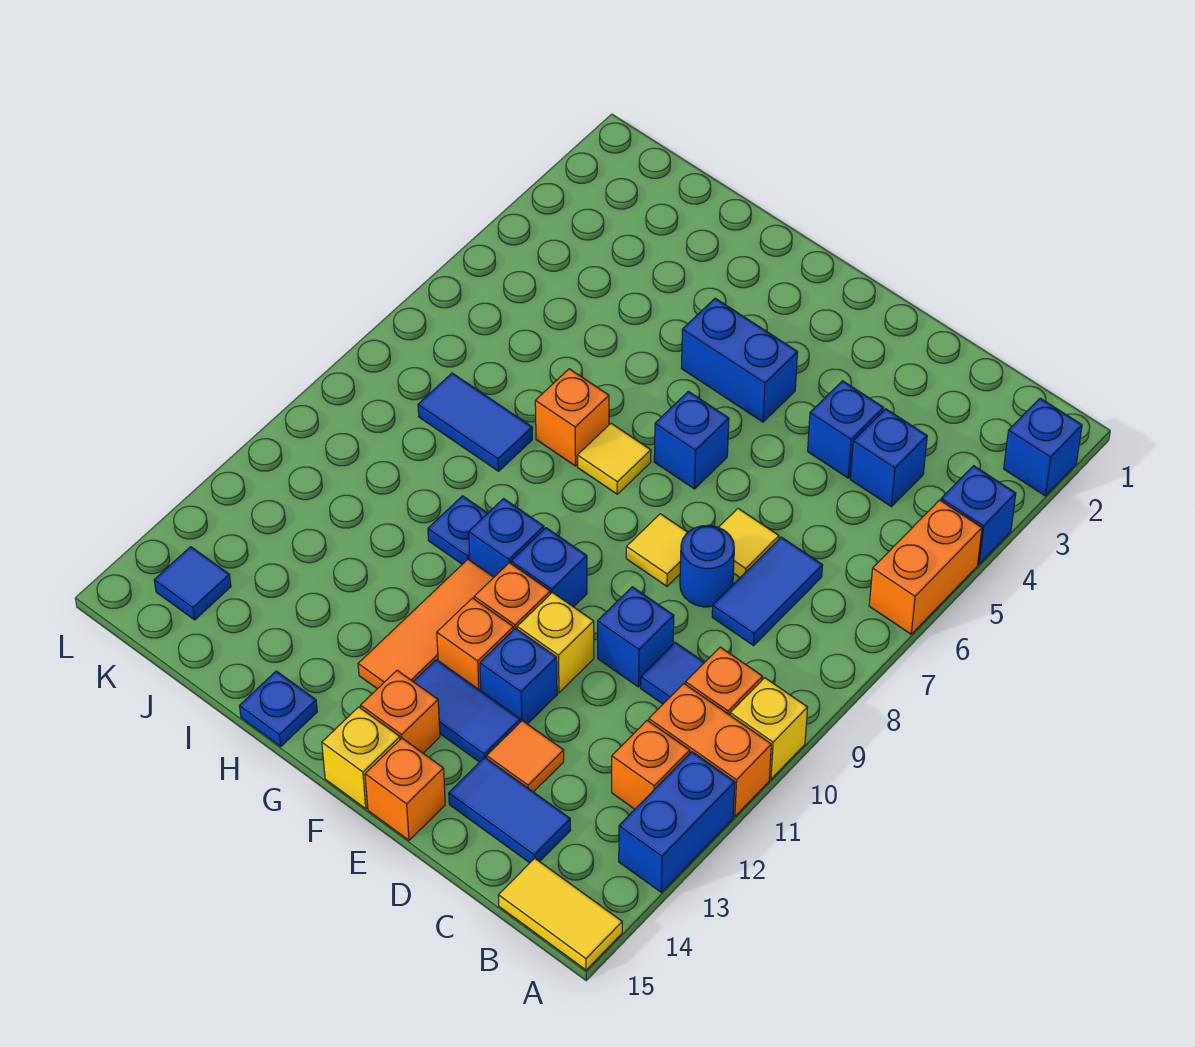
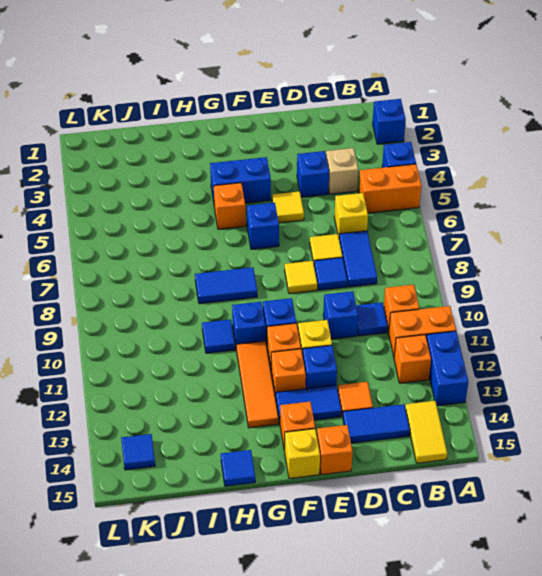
orange 1x2 brick [869,500,982,634] -> orange 1x2 brick turned to [359,164,422,213]
yellow 1x1 brick [730,678,808,779] -> yellow 1x1 brick moved to [334,193,368,237]
yellow 1x2 tile [498,858,622,970] -> yellow 1x2 tile turned to [405,401,447,463]
blue 1x1 brick [850,409,927,507] -> tan 1x1 brick [326,148,358,194]
blue 1x1 round brick [680,525,734,607] -> blue 1x1 tile [314,258,347,290]
yellow 1x1 tile [578,423,651,494] -> yellow 1x1 tile moved to [272,191,304,223]
orange 1x1 brick [535,369,609,466] -> orange 1x1 brick moved to [214,183,246,229]
blue 1x1 plate [428,496,488,564] -> blue 1x1 tile [202,319,235,353]
blue 1x1 plate [240,671,317,746] -> blue 1x1 tile [221,450,255,486]
blue 1x2 tile [418,373,532,471] -> blue 1x2 tile moved to [195,267,257,304]

